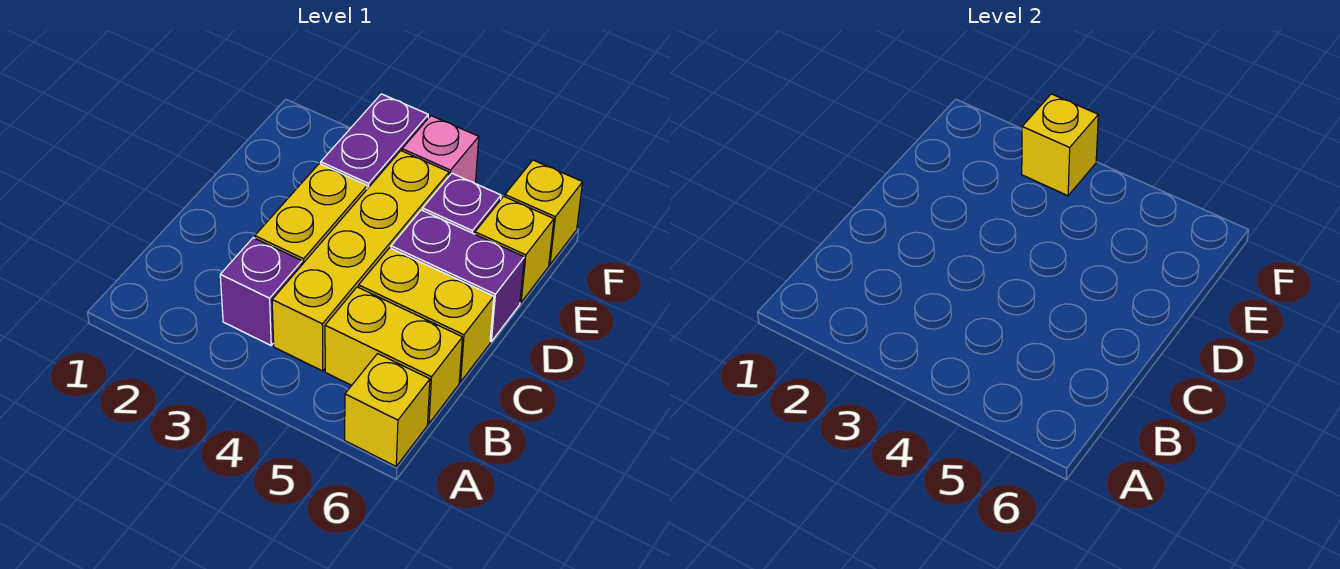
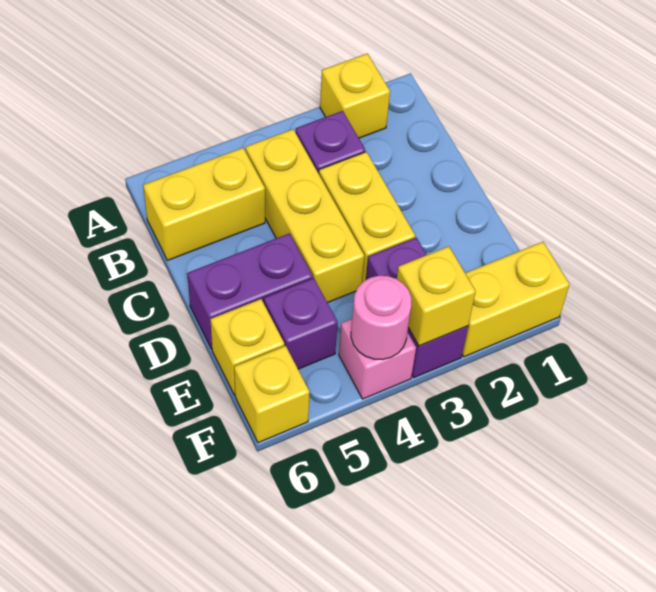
yellow 1x1 brick [345,354,430,466] -> yellow 1x1 brick moved to [320,54,390,138]
yellow 1x4 brick [272,151,449,371] -> yellow 1x3 brick [246,129,364,303]
yellow 1x2 brick [359,248,494,382] -> yellow 1x2 brick moved to [462,242,570,357]
none -> pink 1x1 round brick [351,276,411,360]

